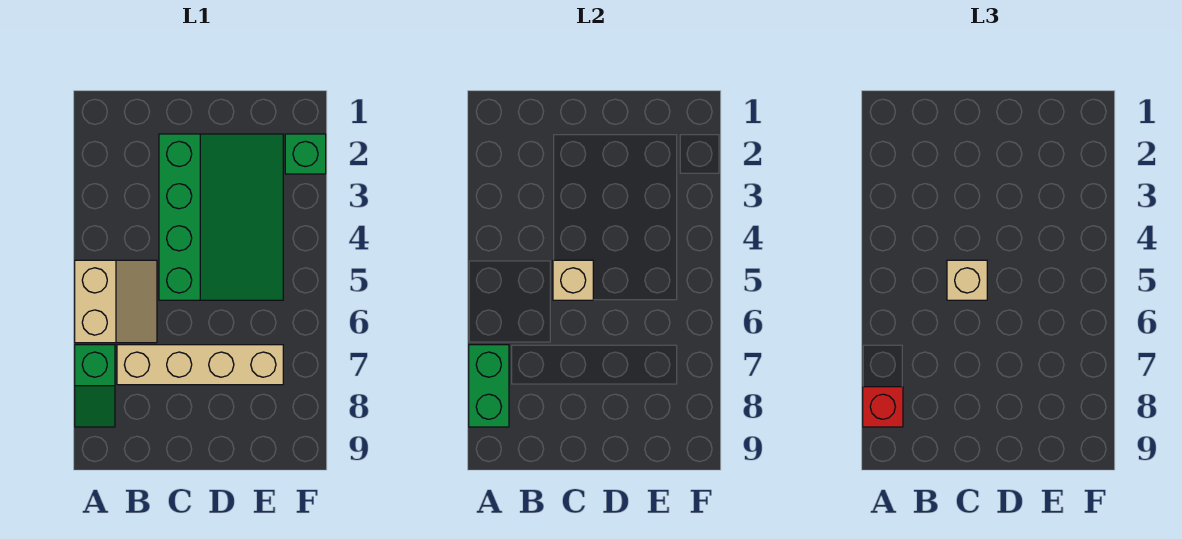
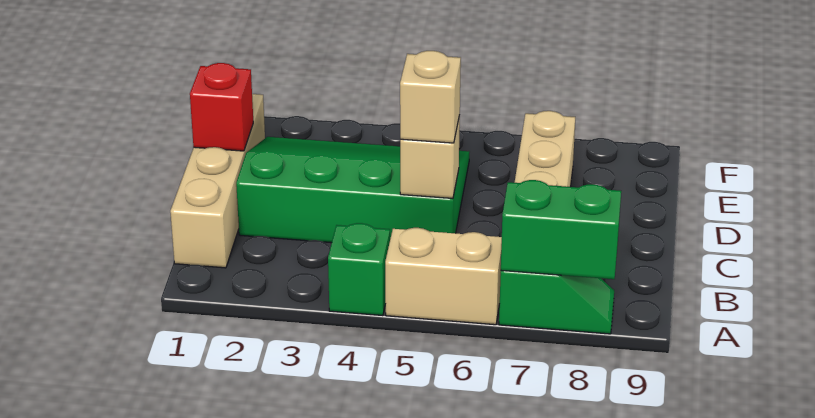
red 1x1 brick [863,387,903,427] -> red 1x1 brick moved to [190,63,253,151]
none -> tan 1x4 brick [170,94,265,268]
green 1x1 brick [285,134,326,174] -> green 1x1 brick moved to [328,223,390,316]

